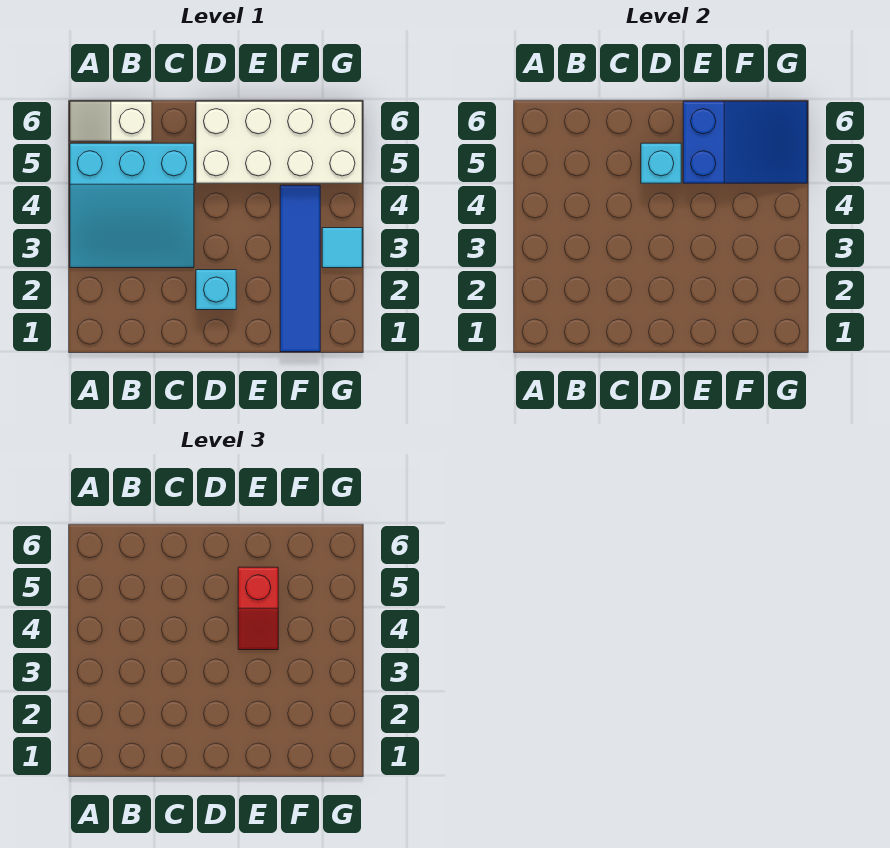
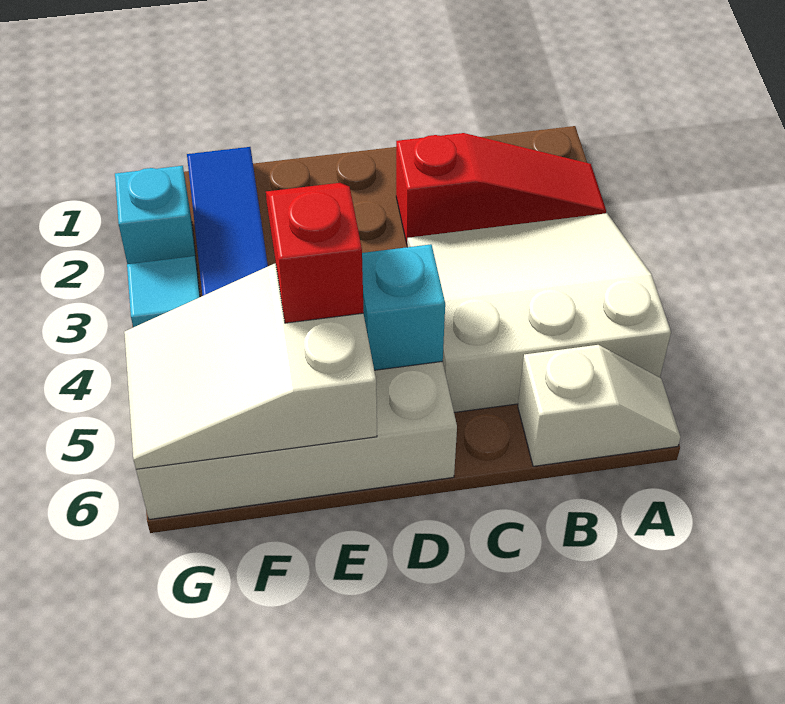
none -> red 1x3 slope [396,133,606,244]
cyan 3x3 slope [70,143,194,268] -> white 3x3 slope [407,213,671,413]
cyan 1x1 brick [196,270,236,310] -> cyan 1x1 brick moved to [115,166,197,266]
blue 2x3 slope [683,101,807,183] -> white 2x3 slope [124,264,377,469]

